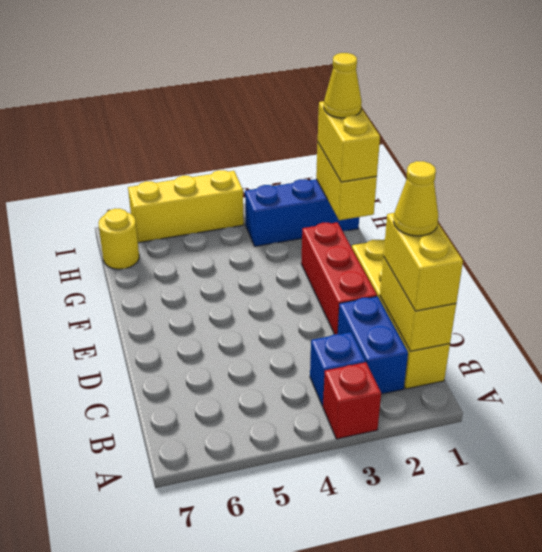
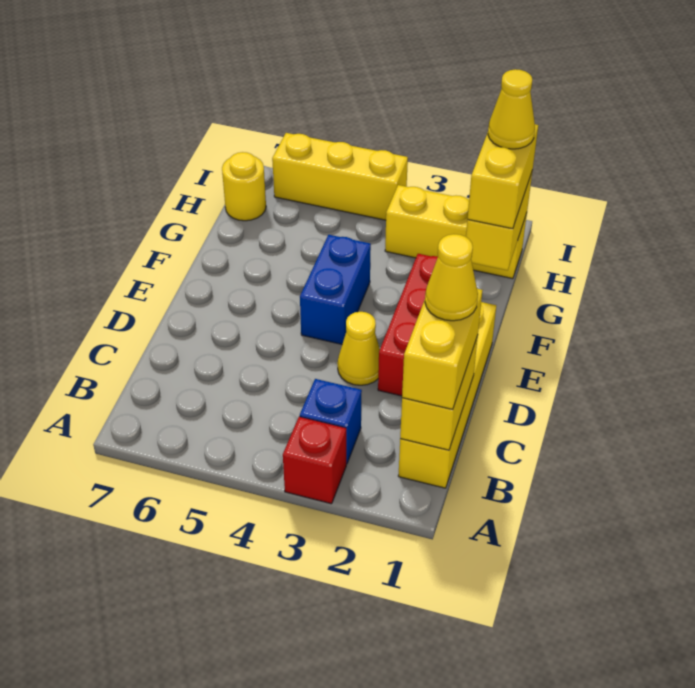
blue 1x2 brick [338,296,408,394] -> blue 1x2 brick moved to [300,235,371,344]
none -> yellow 1x1 cone [337,312,380,385]
blue 1x3 brick [245,179,359,246] -> yellow 1x3 brick [385,185,527,279]

